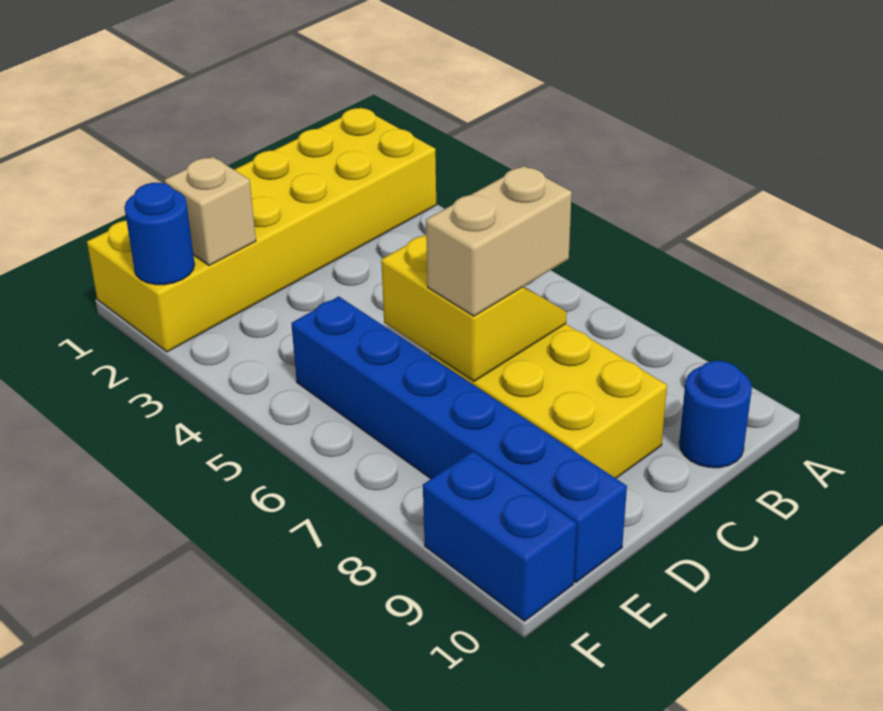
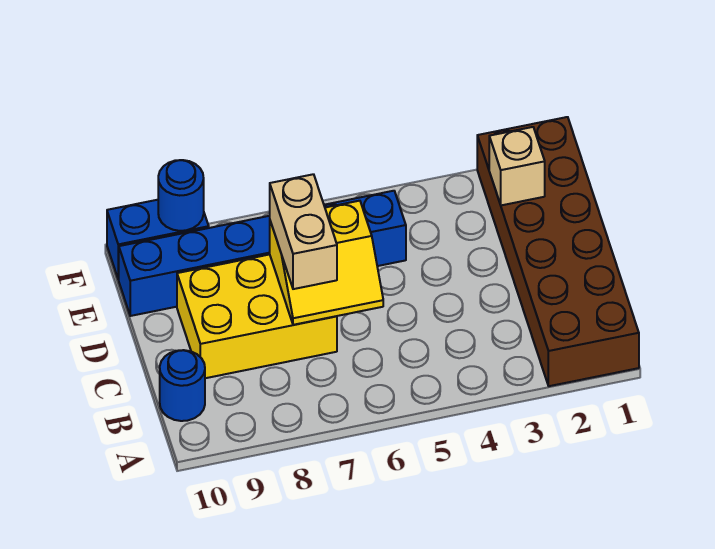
yellow 2x6 brick [87,108,436,352] -> brown 2x6 brick [477,117,639,386]
blue 1x1 round brick [124,183,195,285] -> blue 1x1 round brick moved to [158,160,204,231]

